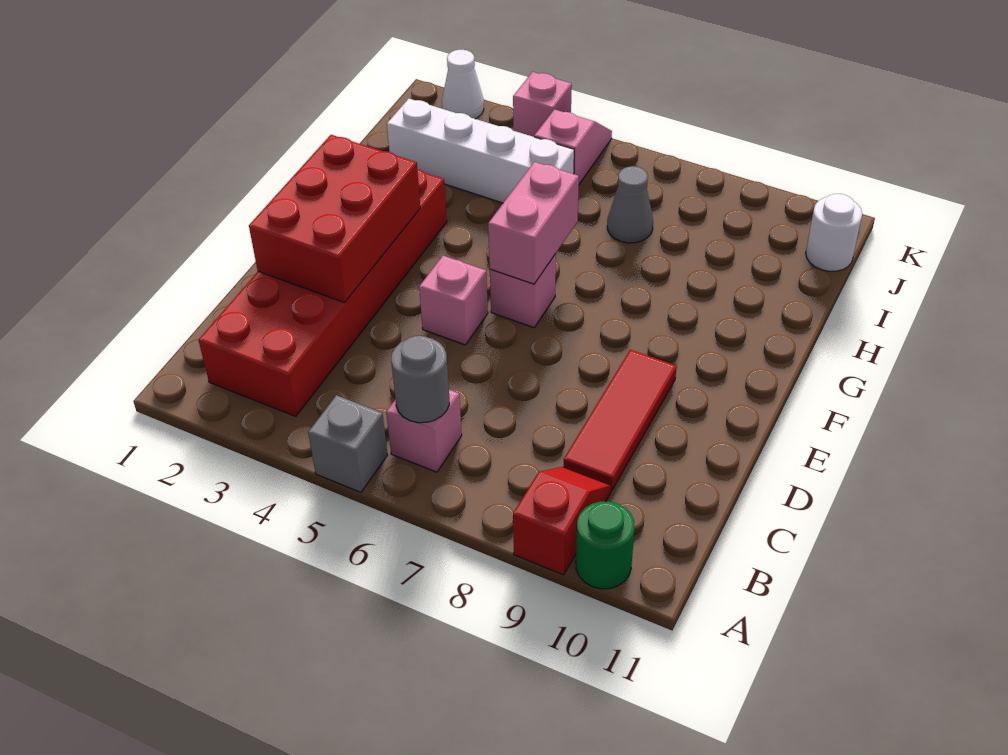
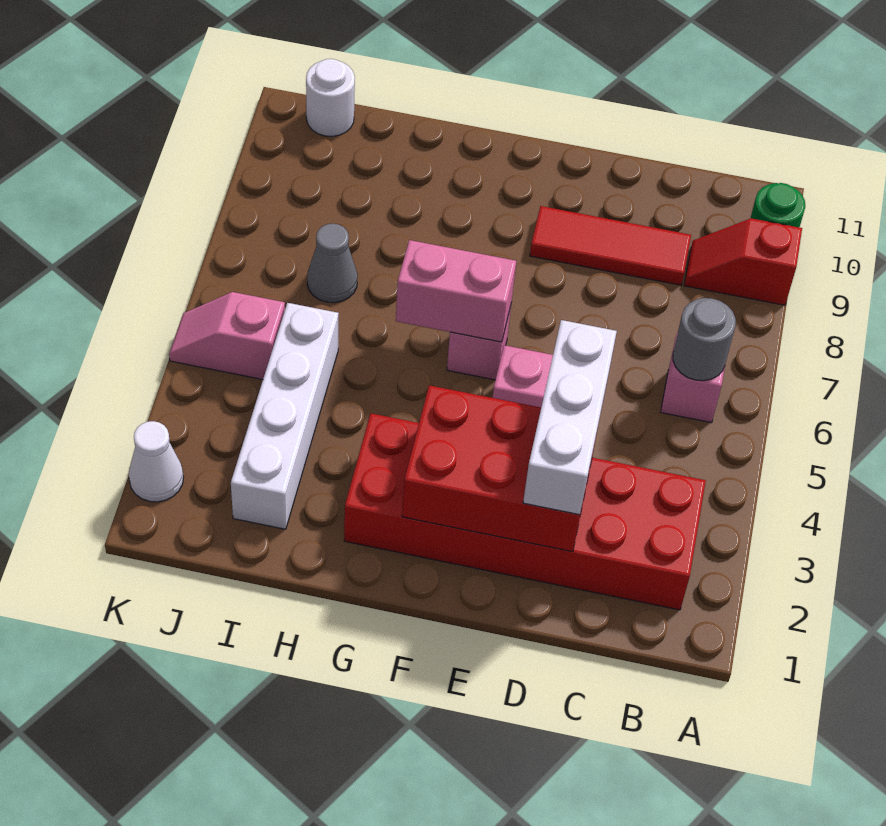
grey 1x1 brick [308,395,387,492] -> none
none -> white 1x3 brick [523,320,617,515]
pink 1x1 brick [513,72,572,137] -> none

